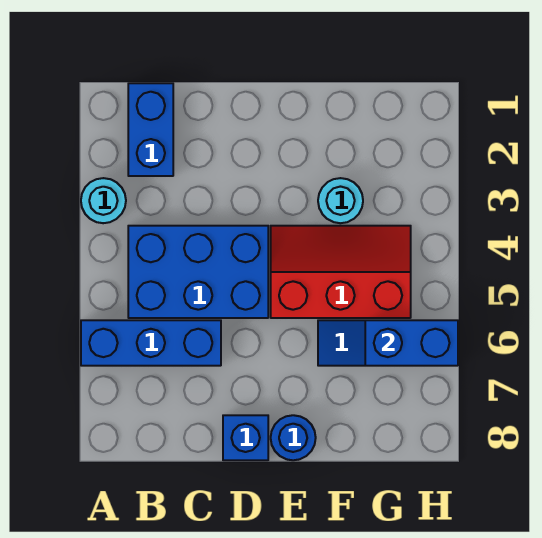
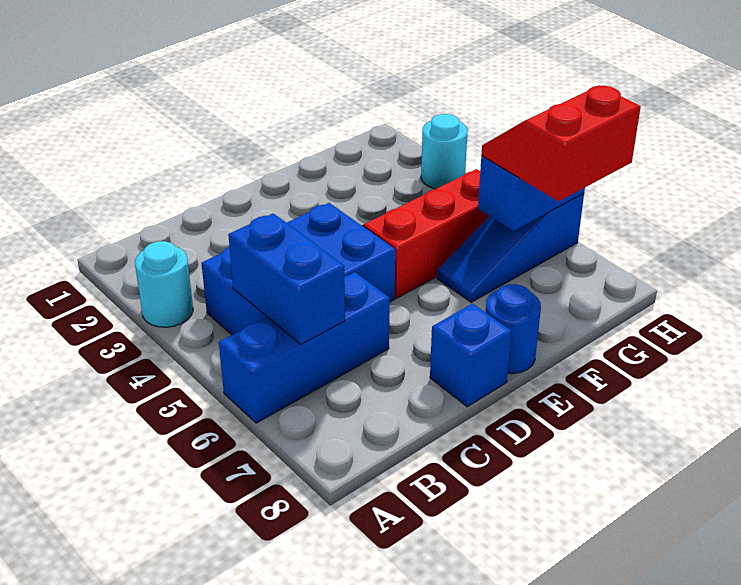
blue 1x2 brick [128,83,173,176] -> blue 1x2 brick moved to [228,213,345,344]
cyan 1x1 round brick [318,178,363,223] -> cyan 1x1 round brick moved to [421,114,468,189]
none -> red 2x2 slope [481,85,641,201]

